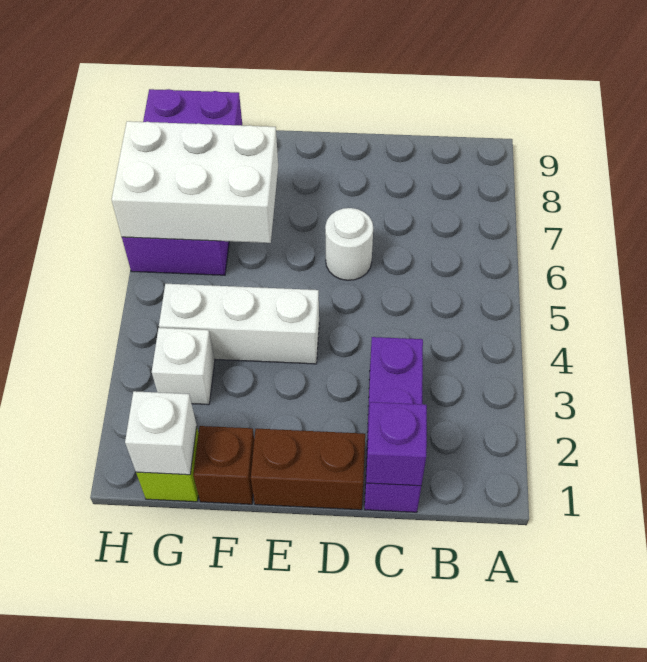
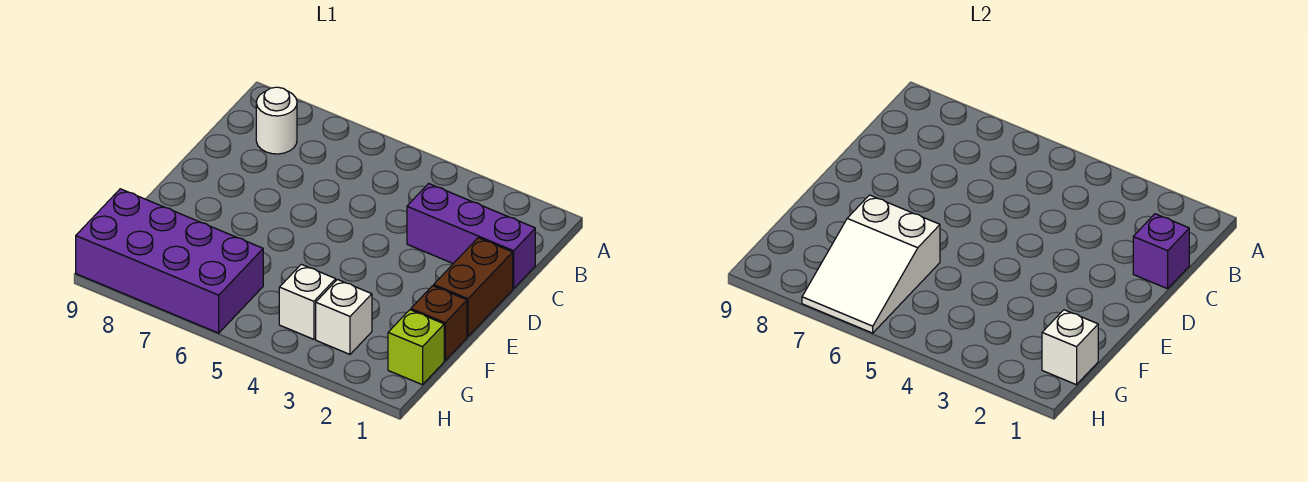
white 1x1 round brick [325,208,373,280] -> white 1x1 round brick moved to [256,87,297,154]
white 1x3 brick [159,284,319,364] -> white 1x1 brick [279,264,336,339]
white 2x3 brick [112,121,278,243] -> white 2x3 slope [802,195,940,333]

